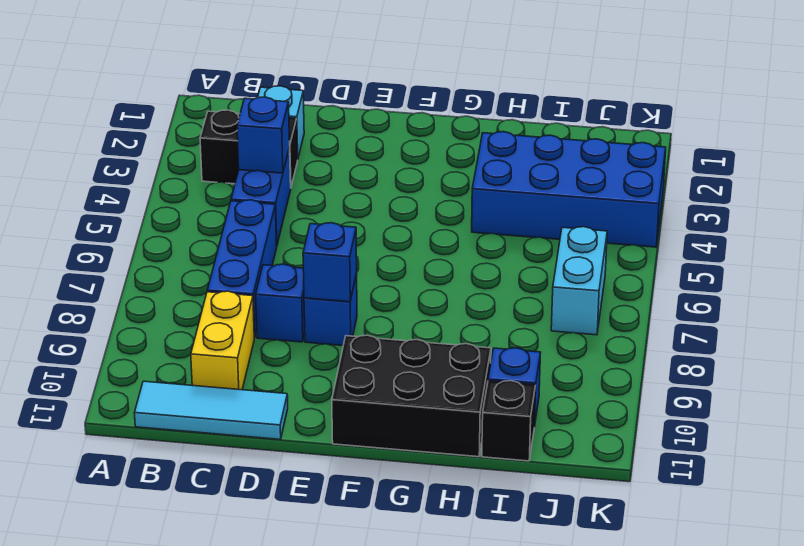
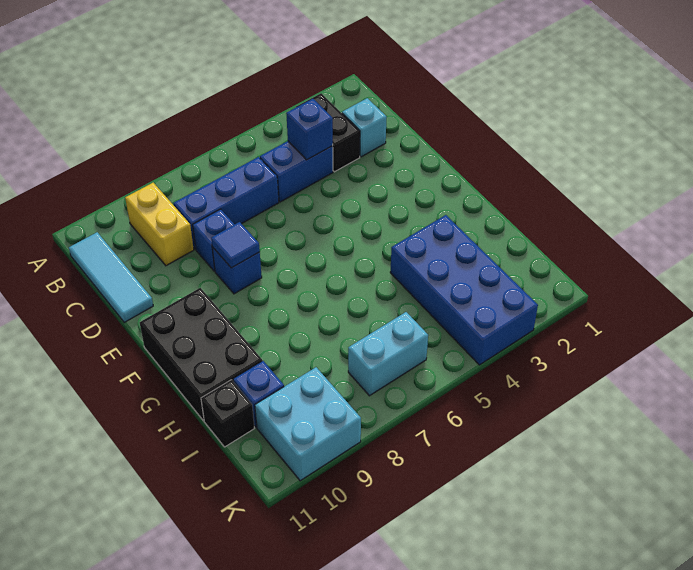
yellow 1x2 brick [191,291,254,390] -> yellow 1x2 brick turned to [125,183,194,266]
blue 1x1 brick [303,223,357,302] -> blue 1x1 tile [211,222,260,268]
none -> cyan 2x2 brick [255,367,361,481]

